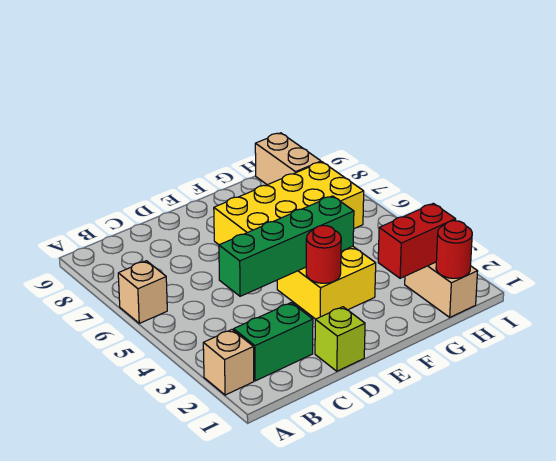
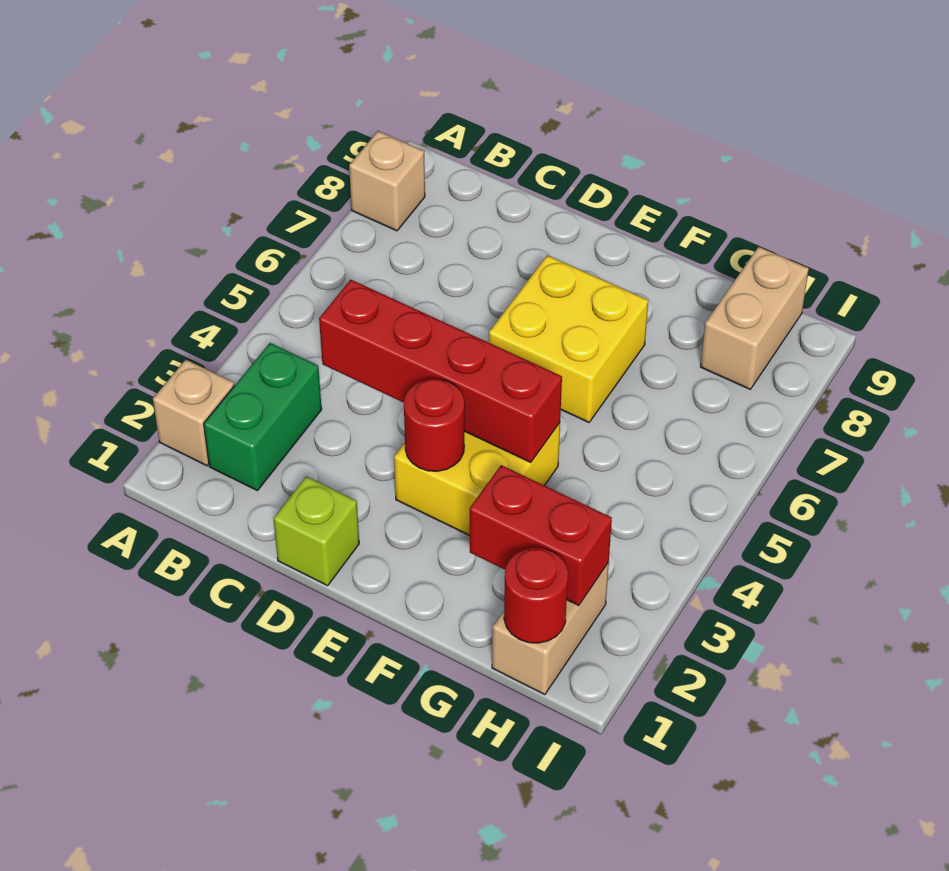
tan 1x1 brick [118,261,167,323] -> tan 1x1 brick moved to [349,131,425,231]
green 1x2 brick [234,303,313,381] -> green 1x2 brick turned to [204,343,322,491]
green 1x4 brick [219,196,354,296] -> red 1x4 brick [319,280,562,462]
yellow 2x4 brick [214,162,364,245] -> yellow 2x2 brick [489,255,648,422]

